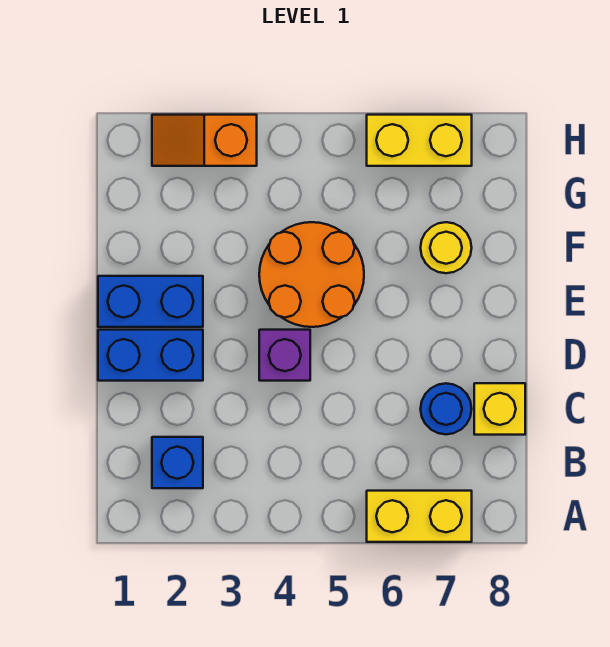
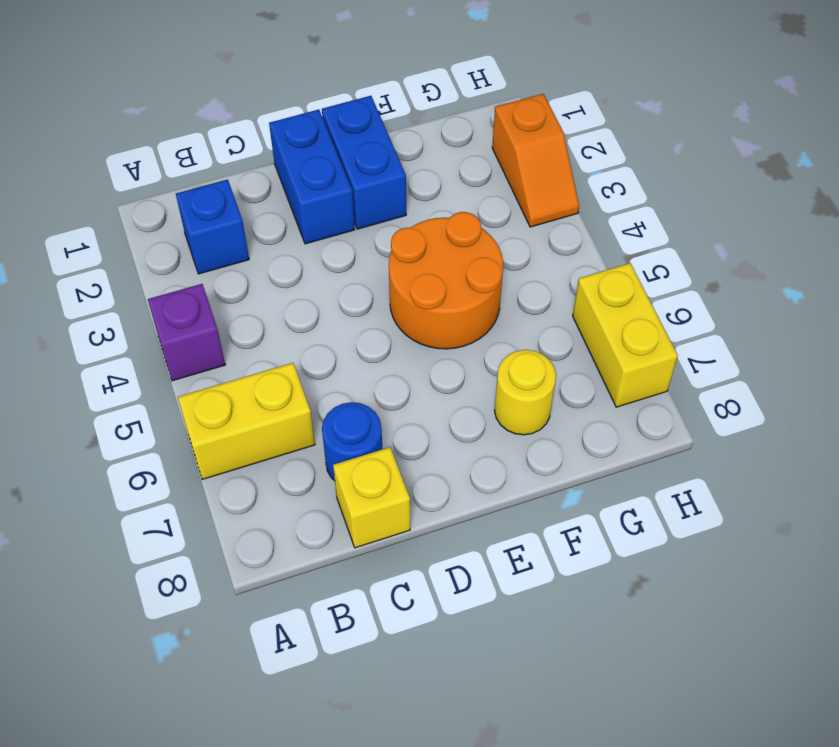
yellow 1x2 brick [367,491,472,542] -> yellow 1x2 brick turned to [178,363,315,480]
purple 1x1 brick [259,330,310,381] -> purple 1x1 brick moved to [148,284,225,381]
orange 1x2 slope [152,115,257,166] -> orange 1x2 slope turned to [492,94,579,227]

